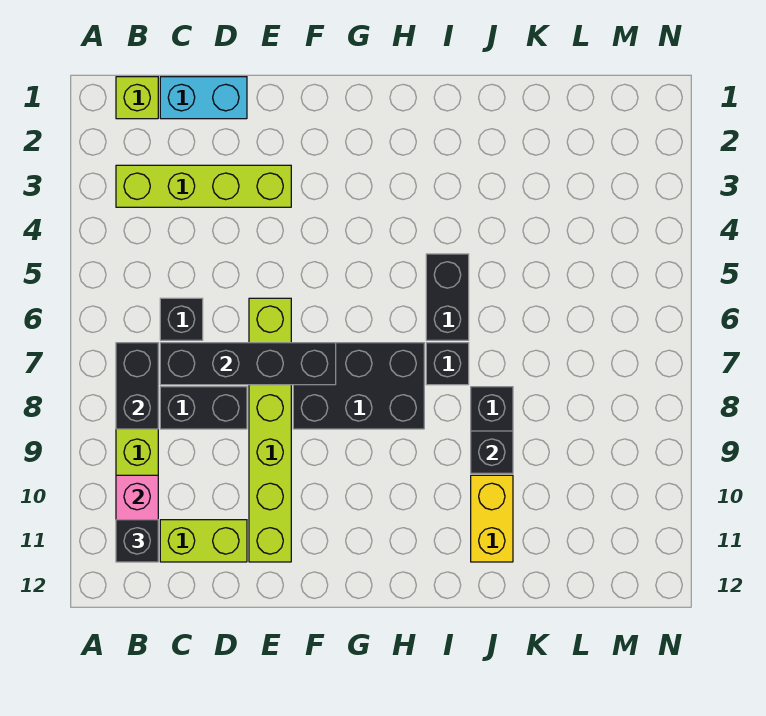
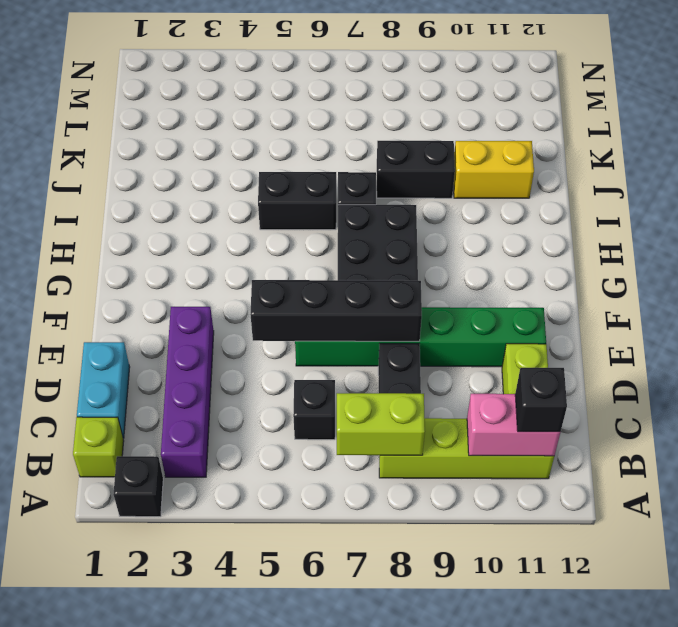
lime 1x4 brick [116,165,291,207] -> purple 1x4 brick [161,307,214,477]
black 1x2 brick [116,343,158,429] -> lime 1x2 brick [337,393,425,455]
black 1x4 brick [160,343,336,385] -> black 1x4 brick turned to [251,280,422,341]
lime 1x6 brick [249,298,291,562] -> green 1x6 brick [295,307,546,367]
black 1x1 brick [471,431,513,473] -> black 1x1 brick moved to [113,456,163,517]

